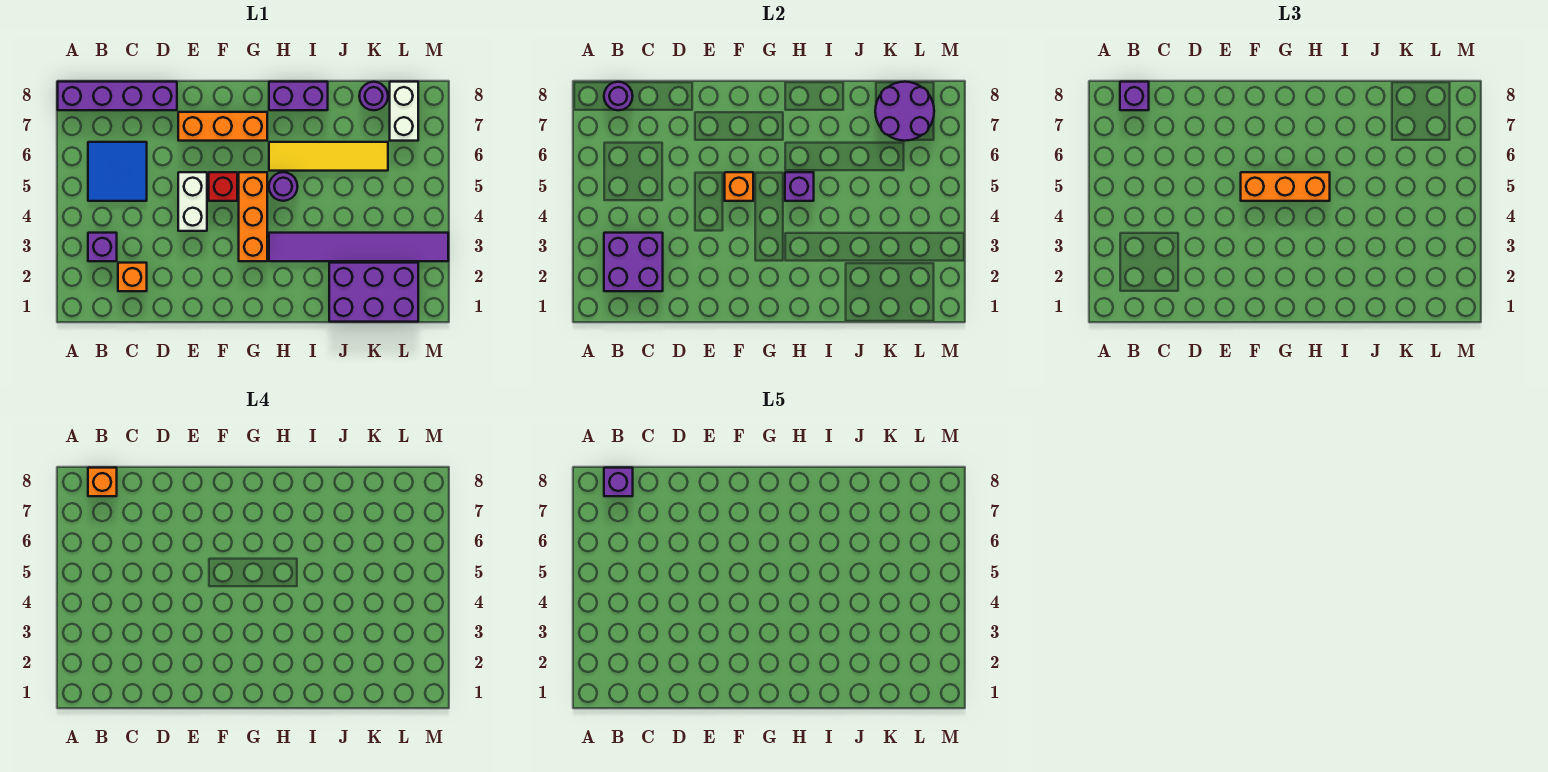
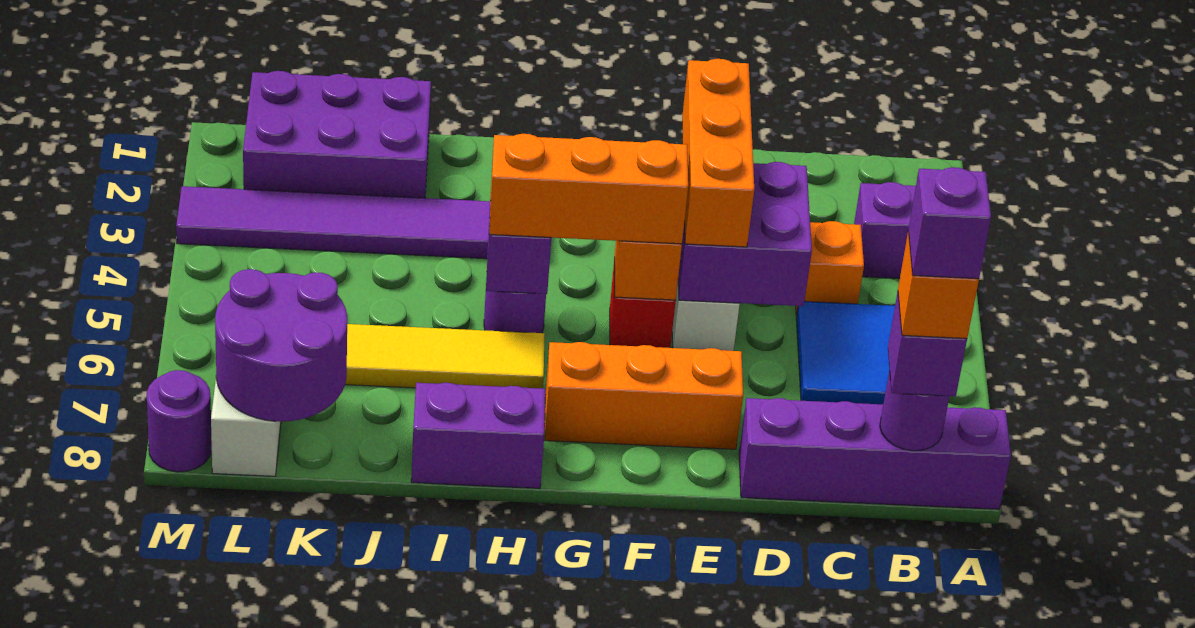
purple 2x2 brick [604,233,663,291] -> purple 2x2 brick moved to [678,162,812,306]
orange 1x1 brick [118,263,147,291] -> orange 1x1 brick moved to [796,221,864,316]
orange 1x3 brick [239,172,267,261] -> orange 1x3 brick moved to [682,59,754,247]
purple 1x1 round brick [359,82,388,110] -> purple 1x1 round brick moved to [147,370,212,472]

